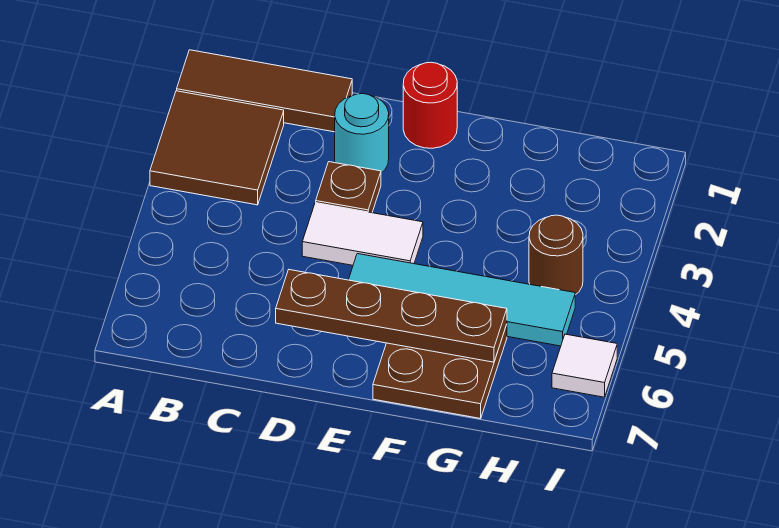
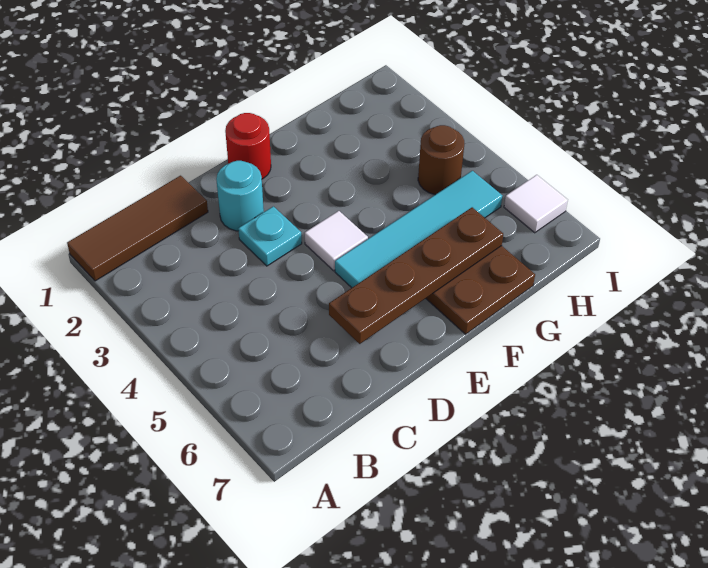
brown 2x2 tile [150,91,284,205] -> none
brown 1x1 plate [316,162,381,213] -> cyan 1x1 plate [238,206,302,266]
white 1x2 tile [302,203,423,265] -> white 1x1 tile [305,211,368,271]

